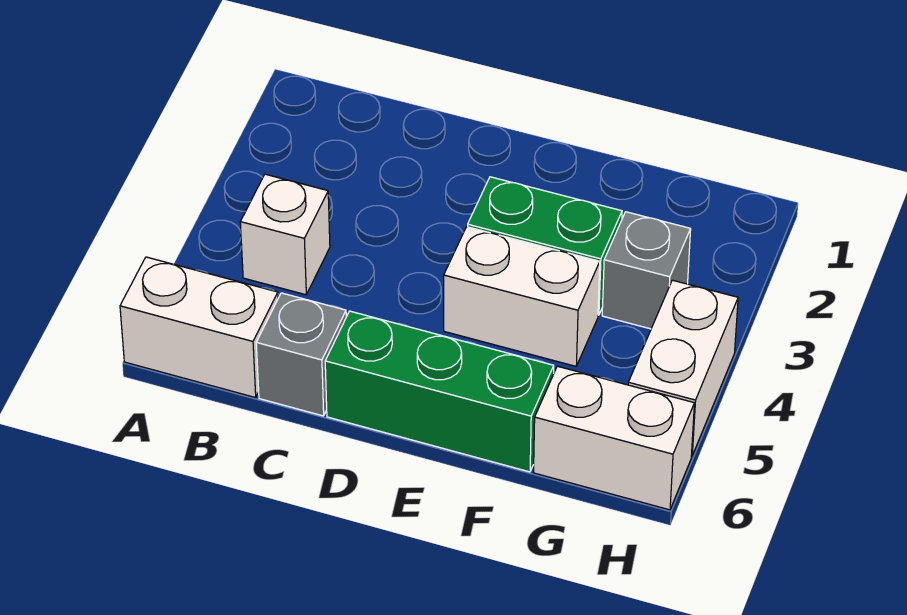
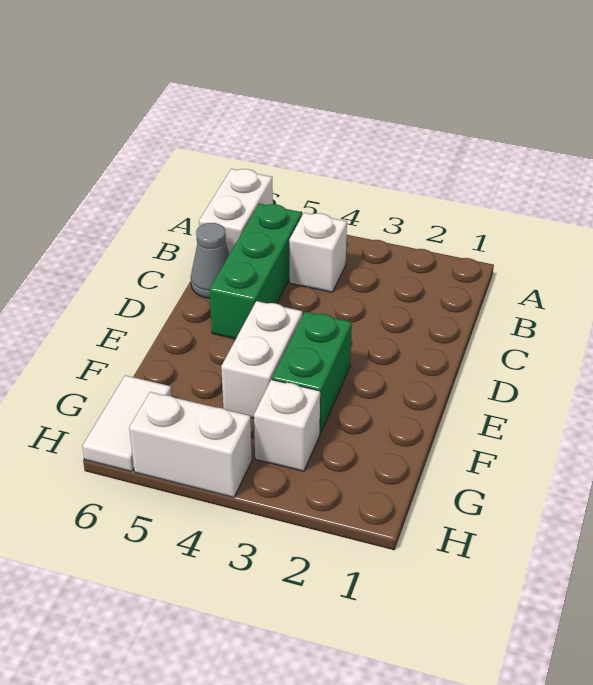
grey 1x1 brick [256,293,346,416] -> grey 1x1 cone [191,223,229,298]
green 1x3 brick [325,311,554,472] -> green 1x3 brick moved to [209,204,302,339]
grey 1x1 brick [602,212,691,329] -> white 1x1 brick [254,380,320,471]
white 1x2 brick [534,366,694,510] -> white 1x2 tile [83,375,171,472]

